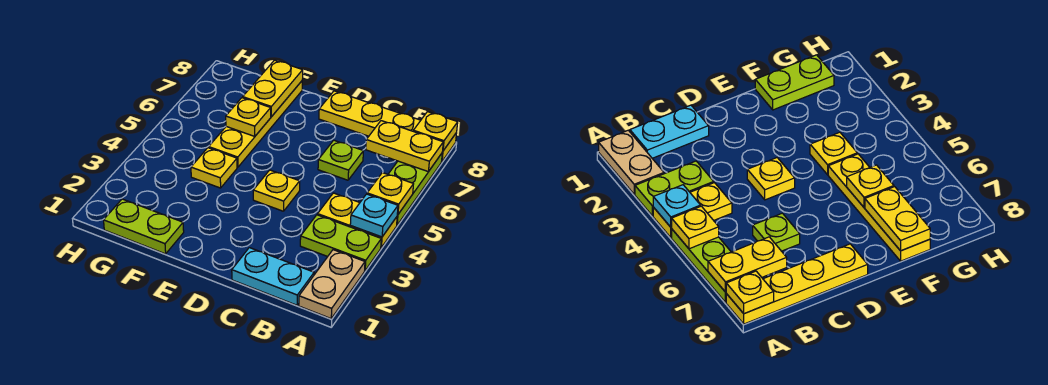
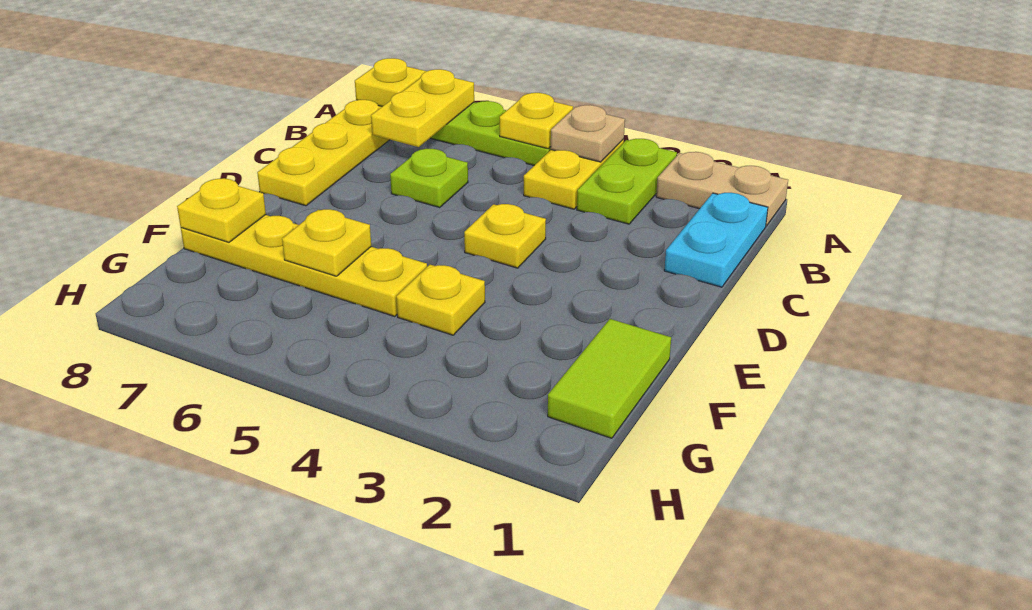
cyan 1x1 plate [350,194,398,237] -> tan 1x1 plate [551,105,625,162]
lime 1x2 plate [104,199,184,254] -> lime 1x2 tile [548,319,671,438]
yellow 1x2 plate [243,60,303,117] -> yellow 1x1 plate [177,178,266,242]

